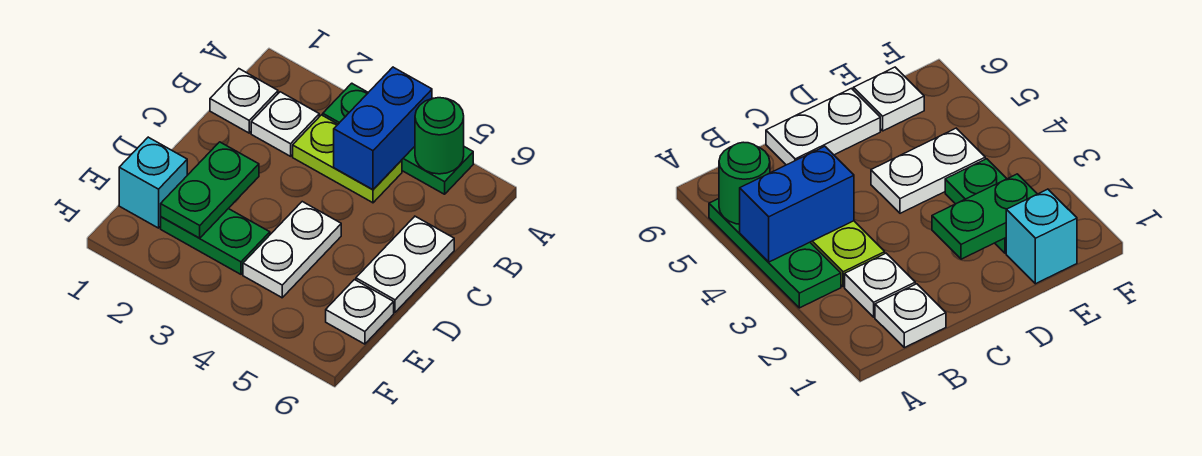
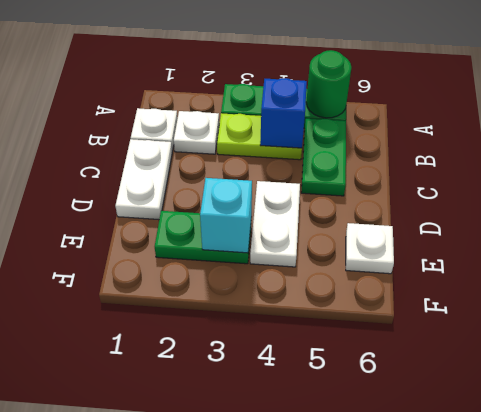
blue 1x2 brick [334,67,432,190] -> blue 1x1 brick [260,78,307,148]
white 1x2 plate [356,216,454,312] -> white 1x2 plate moved to [115,139,172,220]
green 1x2 plate [161,142,259,238] -> green 1x2 plate moved to [301,119,346,196]
cyan 1x1 brick [119,137,187,228] -> cyan 1x1 brick moved to [200,178,252,253]

